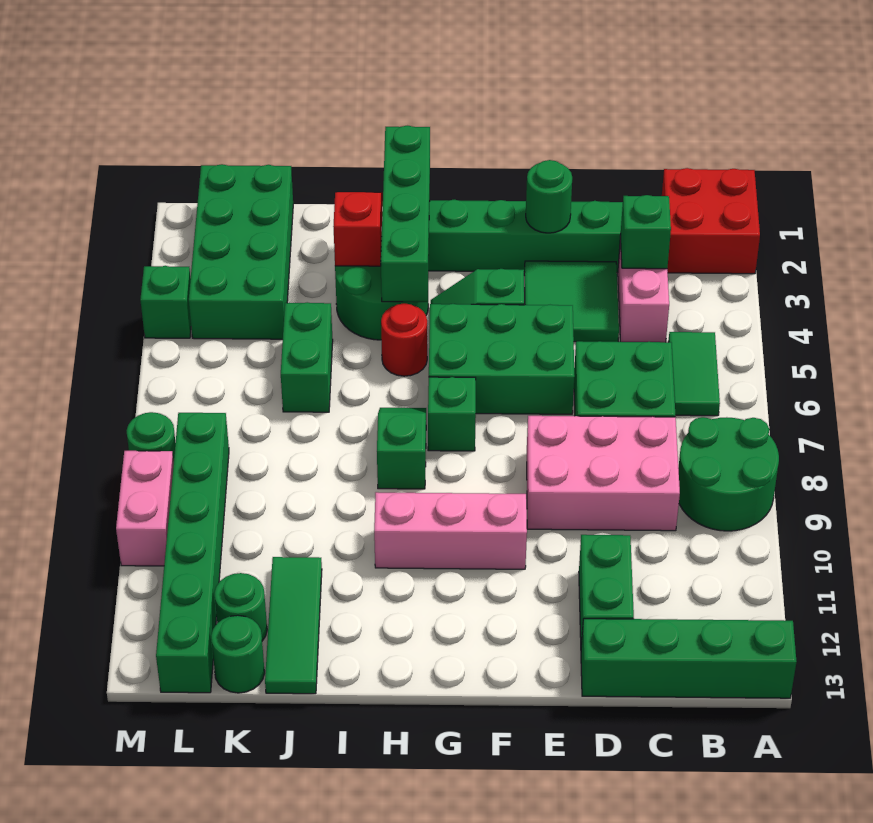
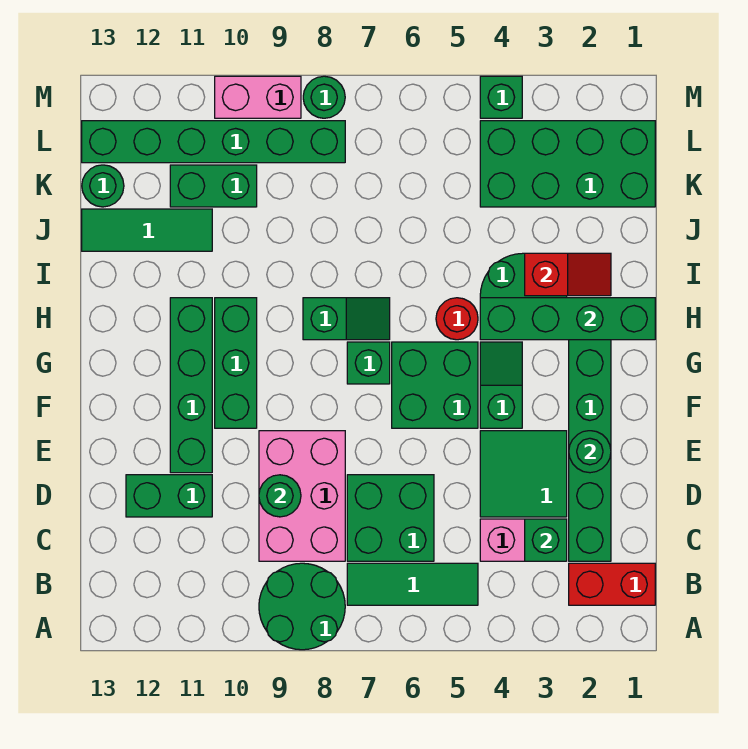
red 2x2 brick [662,168,760,274] -> red 1x2 brick [569,563,655,605]
green 1x4 brick [581,619,797,698] -> green 1x4 brick moved to [170,298,212,473]
green 1x2 tile [668,332,720,416] -> green 1x3 tile [347,563,478,605]
green 2x3 brick [429,304,575,414] -> green 2x2 brick [392,342,478,428]
pink 1x3 brick [374,492,527,569] -> green 1x3 brick [215,298,257,428]
green 1x2 brick [281,302,333,412] -> green 1x2 brick moved to [170,165,257,207]
green 1x1 round brick [214,573,267,641] -> green 1x1 round brick moved to [259,475,301,517]

